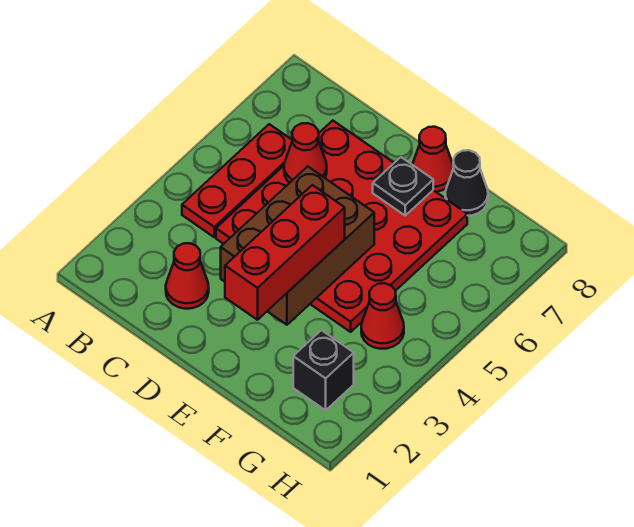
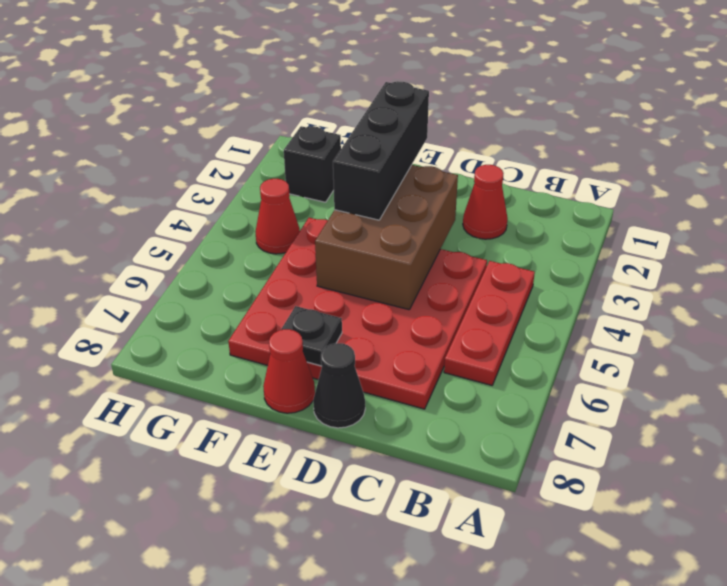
red 1x1 cone [284,123,327,183] -> none
red 1x3 brick [225,185,345,320] -> black 1x3 brick [333,81,429,220]
black 1x1 cone [445,150,488,216] -> black 1x1 cone moved to [313,343,365,428]

